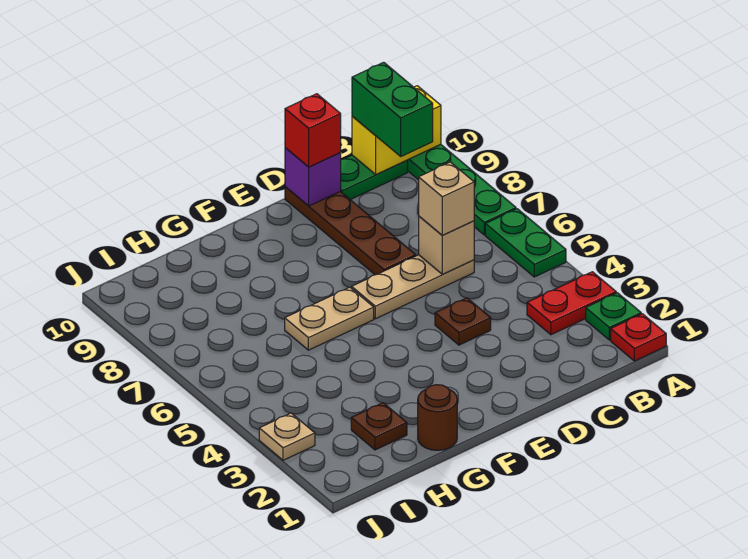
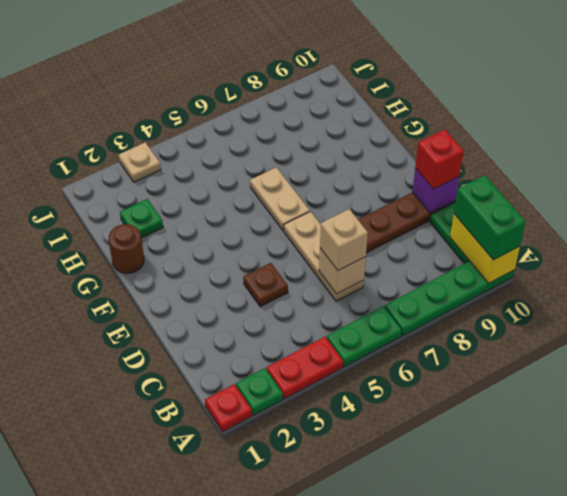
red 1x2 plate [527,272,616,335] -> red 1x2 plate turned to [267,337,343,399]
green 1x2 brick [352,62,433,156] -> green 1x2 brick turned to [454,175,526,260]
brown 1x1 plate [351,403,407,450] -> green 1x1 plate [120,199,163,238]

